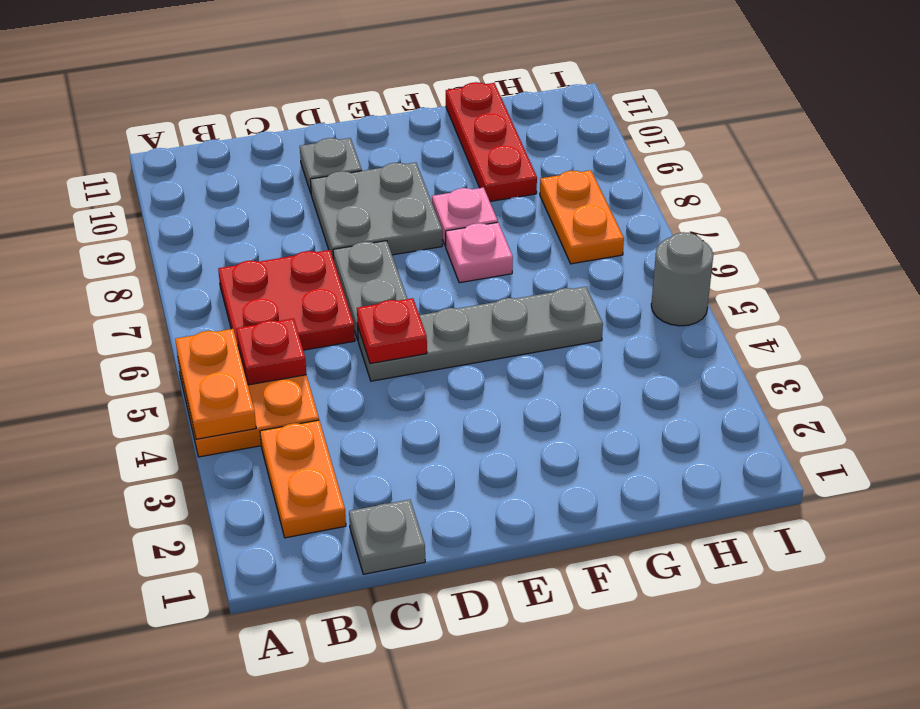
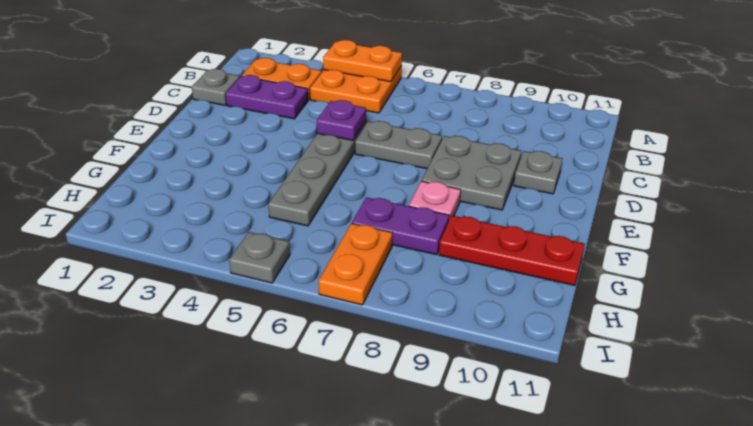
red 1x1 plate [236,318,306,385] -> none
red 2x2 plate [218,250,355,350] -> none
none -> purple 1x2 plate [226,75,308,119]
red 1x1 plate [357,298,427,364] -> purple 1x1 plate [317,100,366,140]
pink 1x1 plate [446,222,513,283] -> none
none -> purple 1x2 plate [352,197,449,255]
orange 1x2 plate [540,170,624,264] -> orange 1x2 plate turned to [318,224,392,305]
grey 1x1 round brick [651,232,713,326] -> grey 1x1 plate [229,232,290,283]

